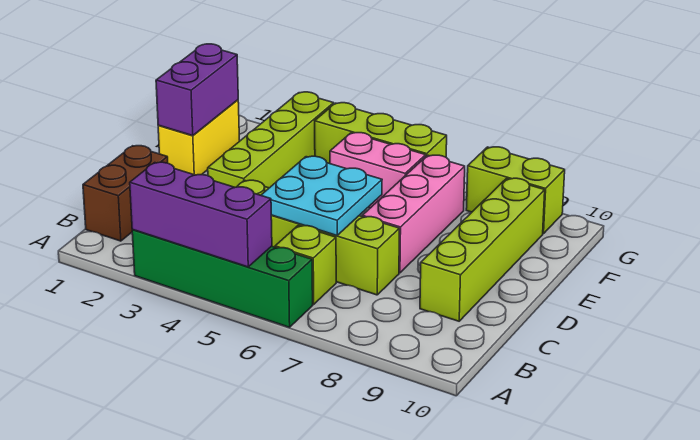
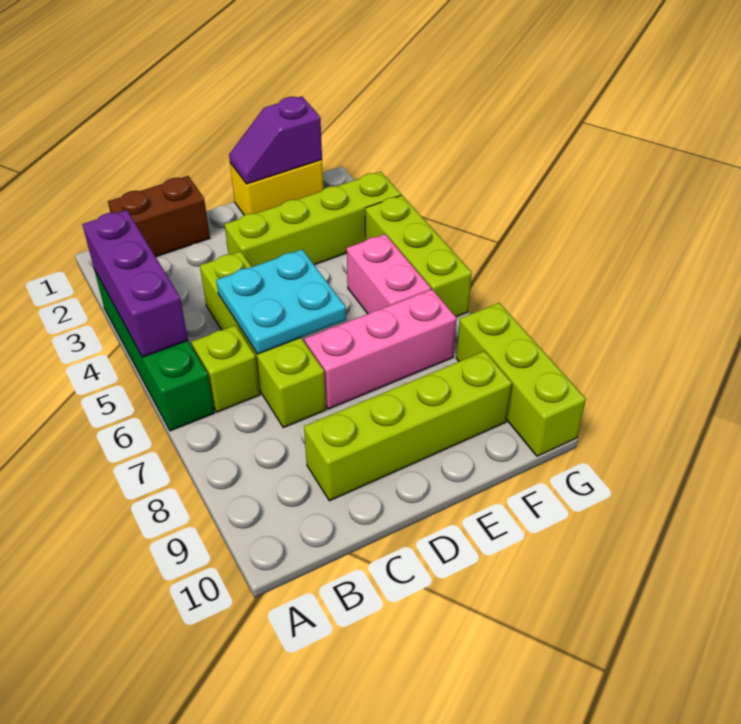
purple 1x2 brick [156,44,238,136] -> purple 1x2 slope [229,96,322,184]
lime 1x2 brick [466,147,565,234] -> lime 1x3 brick [456,303,586,456]

